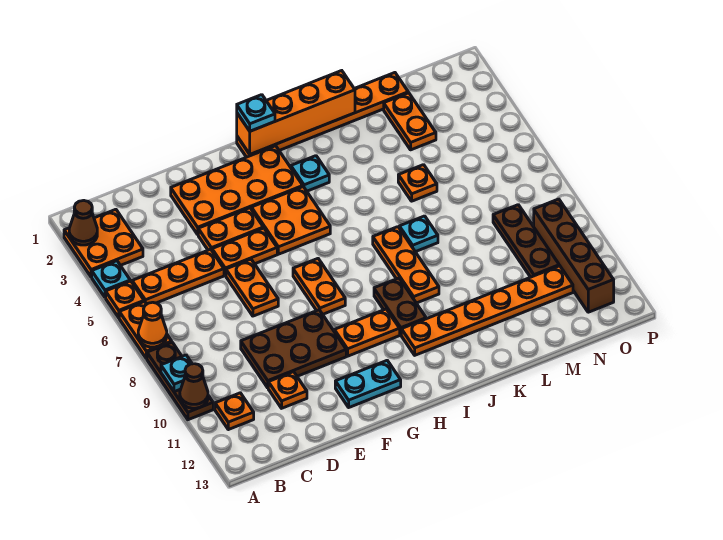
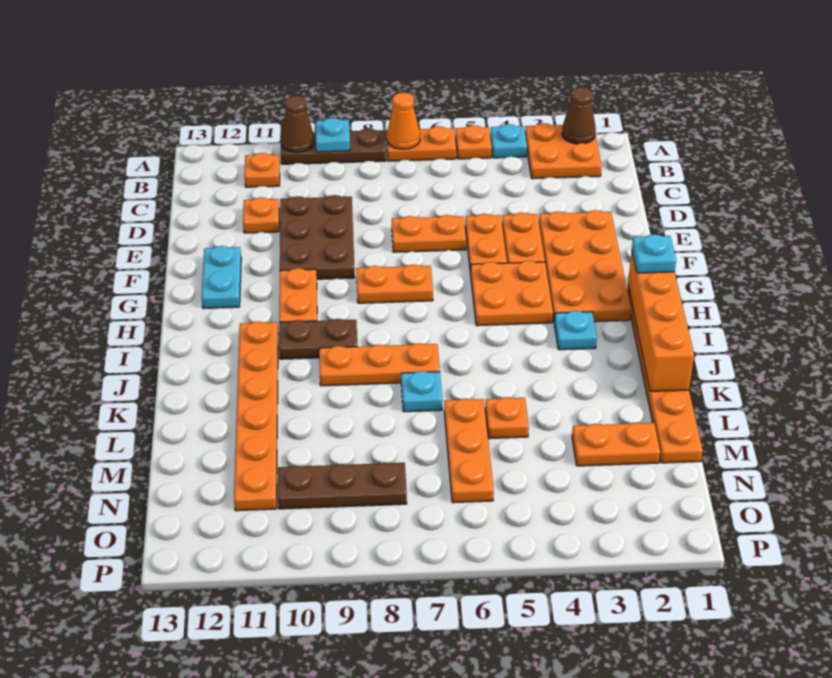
orange 1x3 plate [132,249,224,304] -> orange 1x3 plate moved to [444,399,494,503]
brown 1x4 brick [534,199,614,312] -> none

